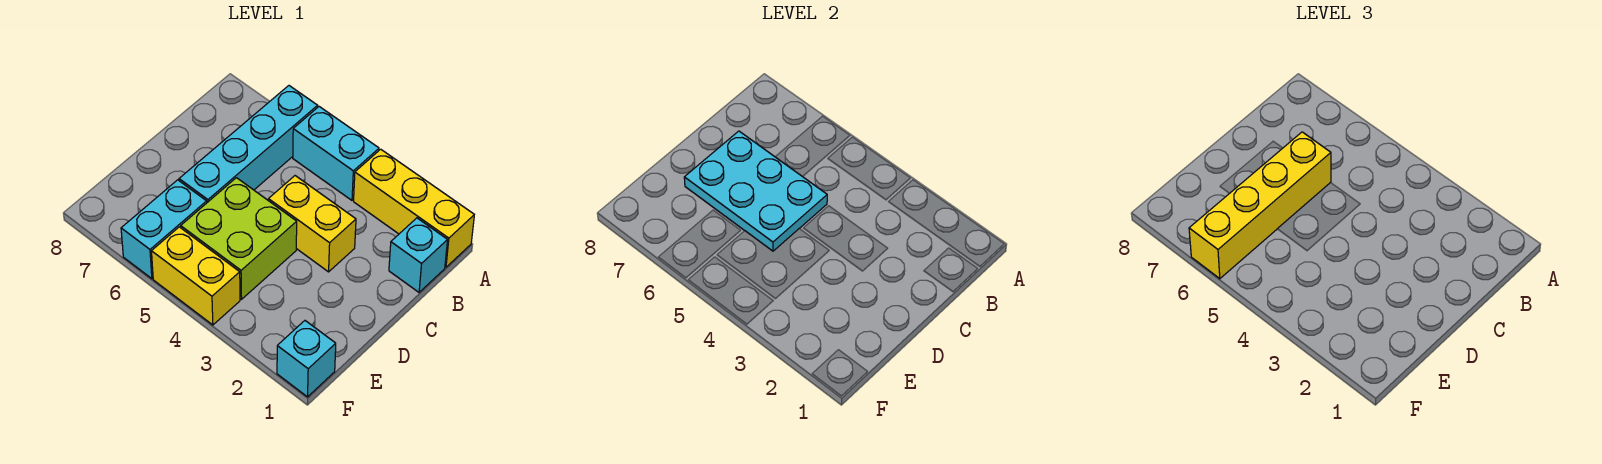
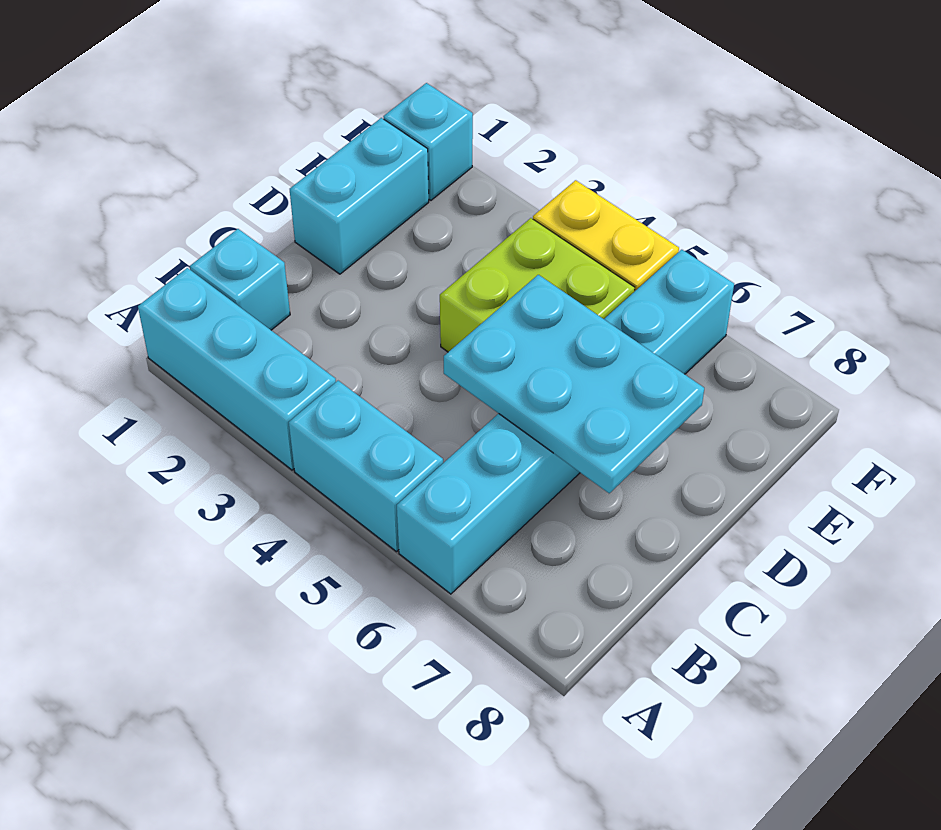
yellow 1x3 brick [354,149,474,267] -> cyan 1x3 brick [138,268,336,470]
yellow 1x2 brick [268,176,356,272] -> none
yellow 1x4 brick [1189,132,1331,279] -> none
none -> cyan 1x2 brick [290,118,429,274]

